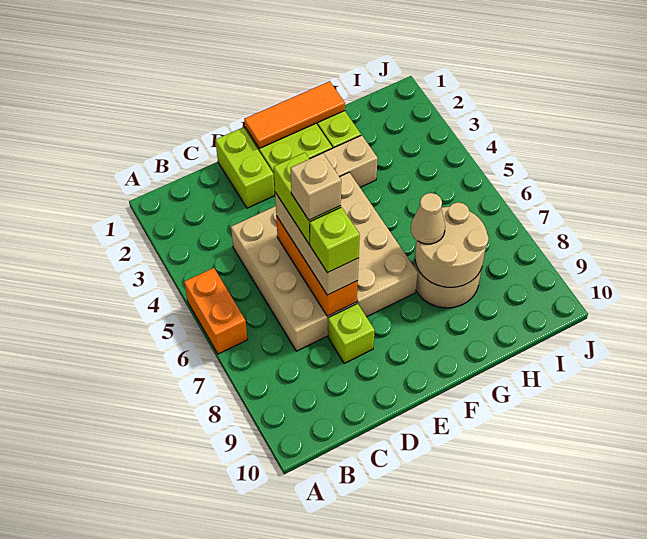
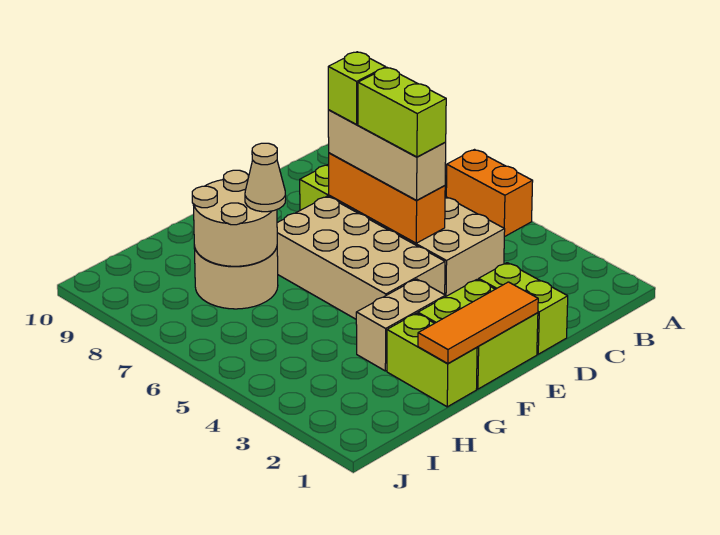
tan 1x1 brick [290,153,341,220] -> none

